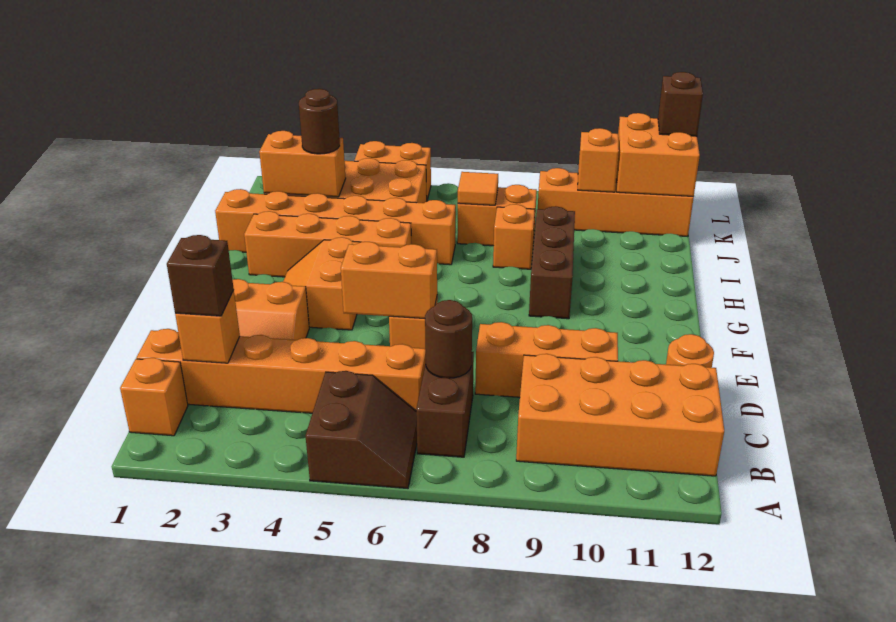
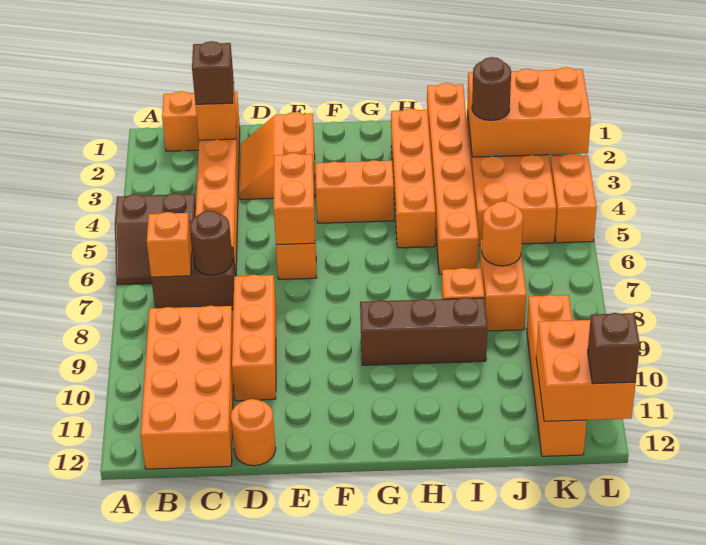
orange 1x2 brick [259,131,346,197] -> orange 2x3 brick [467,67,591,157]
orange 1x1 tile [458,172,498,205] -> orange 1x1 round brick [482,201,523,266]
orange 1x1 brick [578,128,619,192] -> orange 1x1 brick moved to [147,212,192,277]

